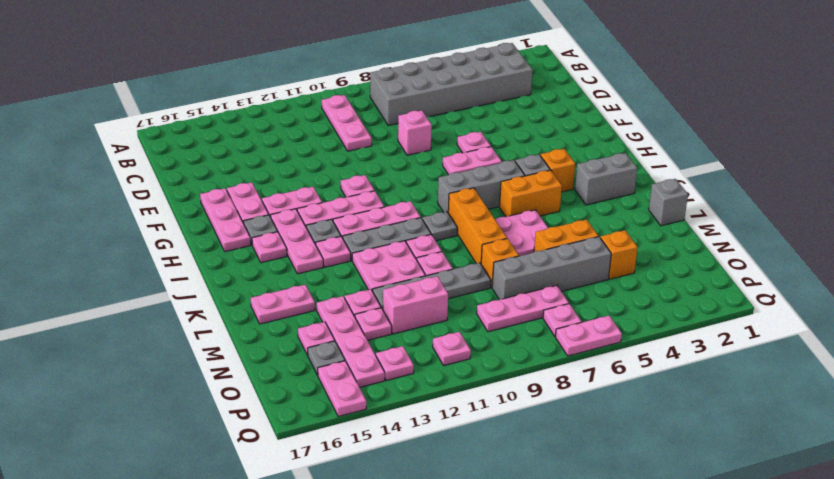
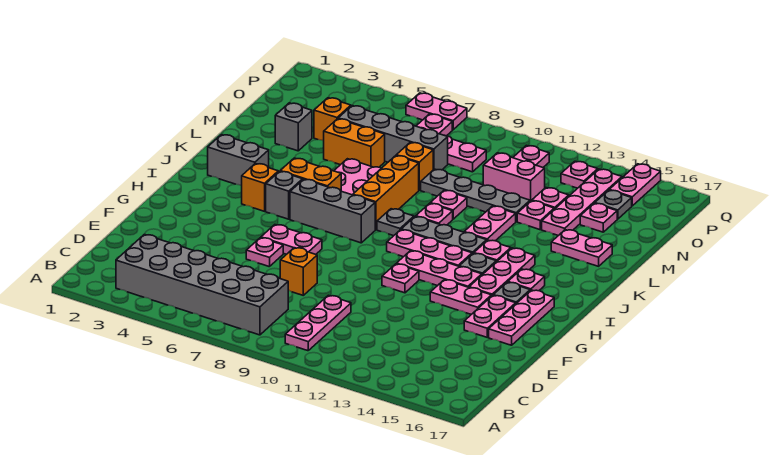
pink 1x1 brick [398,110,432,155] -> orange 1x1 brick [280,248,317,295]
pink 2x2 plate [352,241,426,291] -> pink 1x2 plate [464,206,516,241]
grey 1x1 brick [649,179,688,226] -> grey 1x1 brick moved to [275,103,312,151]

